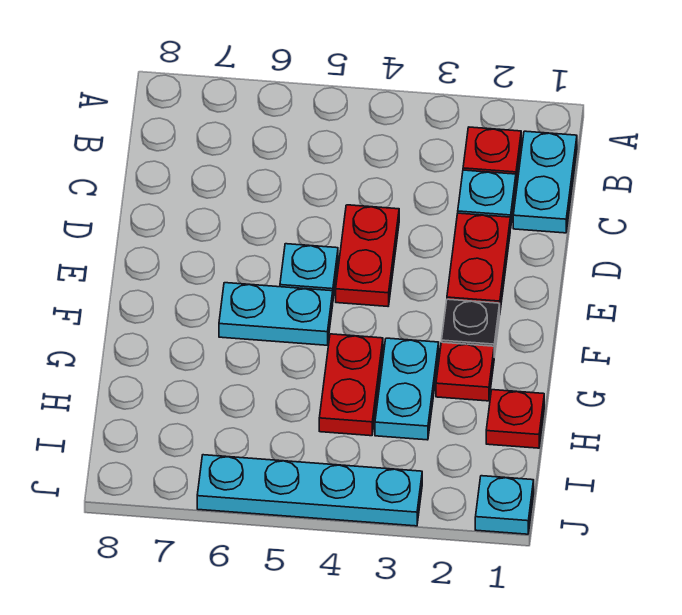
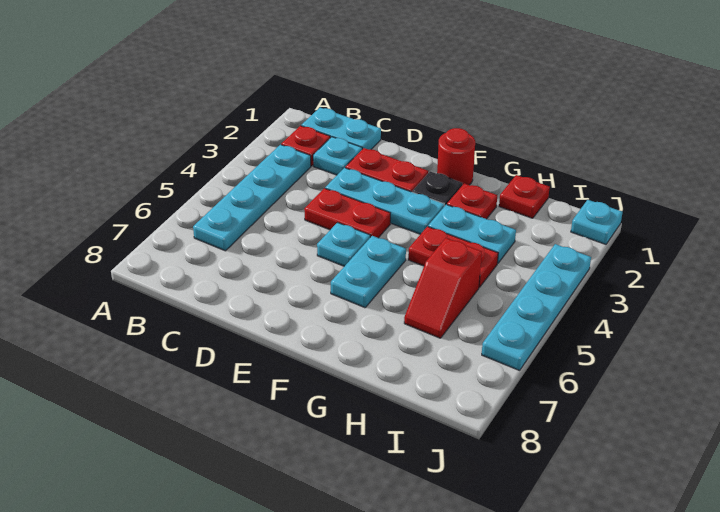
none -> cyan 1x4 plate [193,145,311,251]
none -> cyan 1x3 plate [325,168,444,234]
none -> red 1x1 round brick [437,128,475,185]
none -> red 1x2 slope [404,238,482,338]

